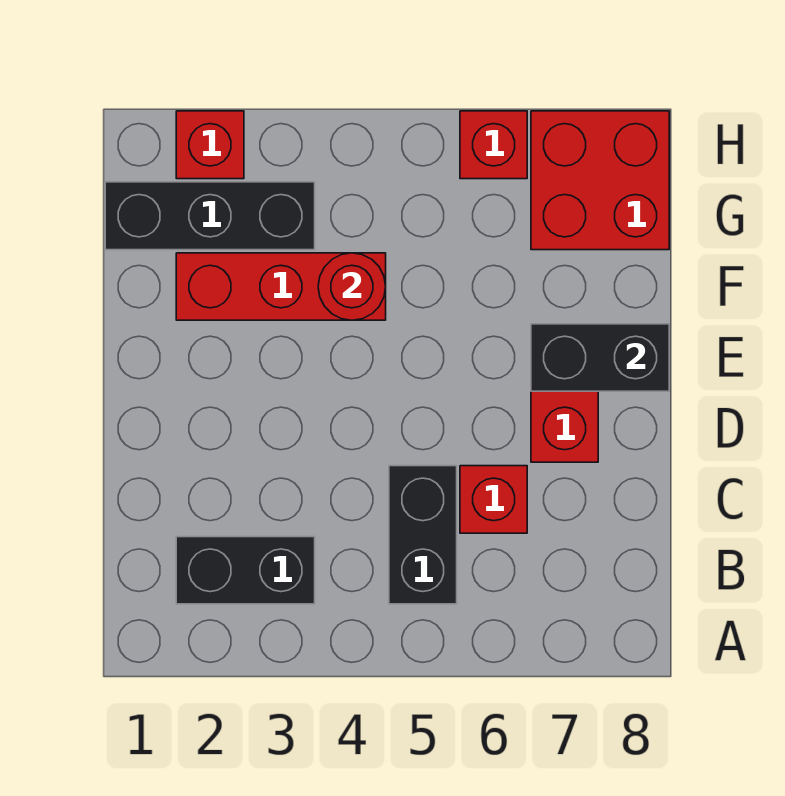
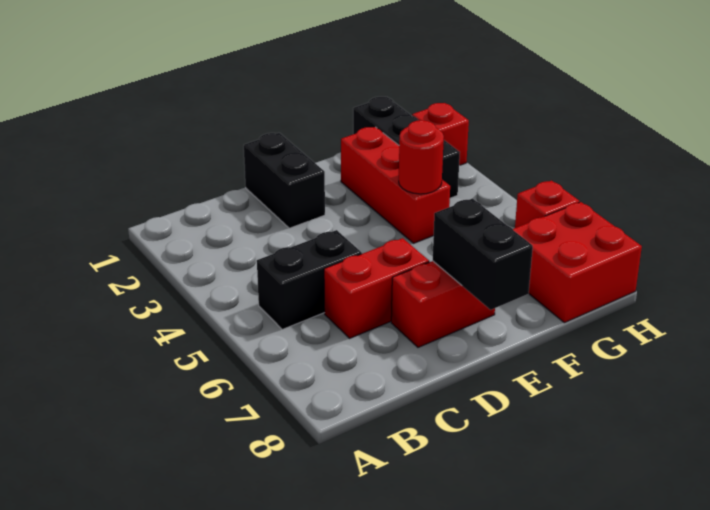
black 1x2 brick [176,537,315,604] -> black 1x2 brick moved to [244,133,325,228]
red 1x1 brick [460,466,527,533] -> red 1x2 brick [324,238,429,338]

